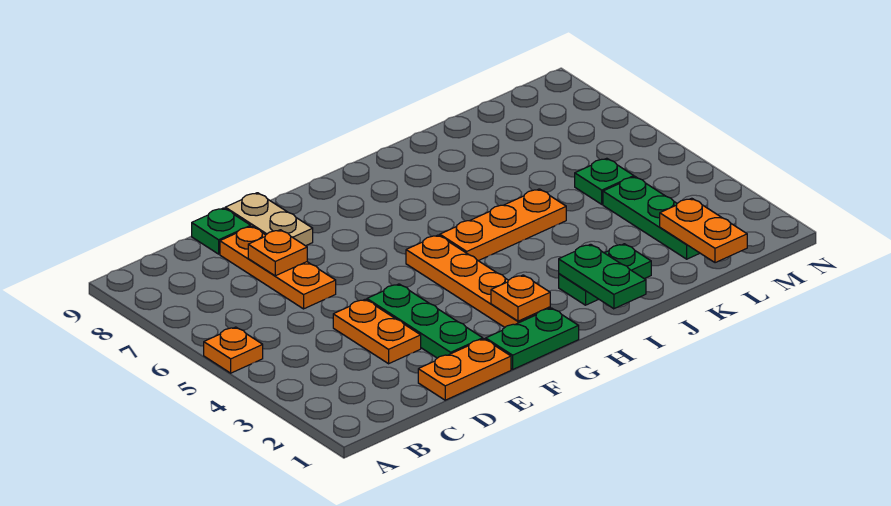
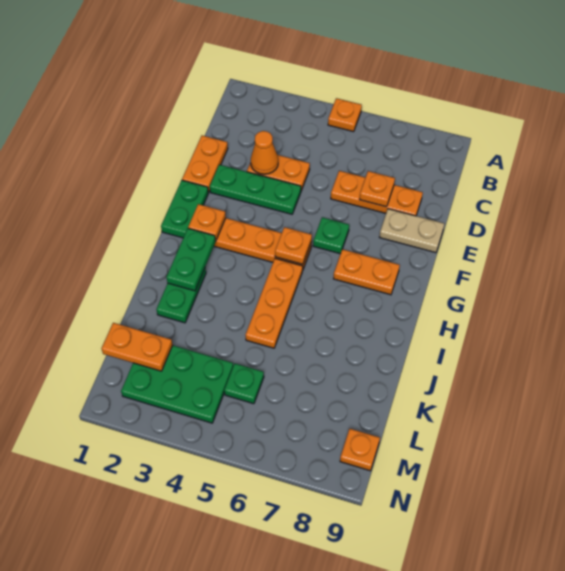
none -> orange 1x1 cone [251,131,278,174]
green 1x1 plate [192,208,251,254] -> green 1x1 plate moved to [313,217,349,254]
none -> orange 1x1 plate [275,227,312,264]
none -> orange 1x2 plate [334,249,400,295]
green 1x2 plate [559,244,646,309] -> green 1x2 plate turned to [166,228,216,291]
green 1x3 plate [603,177,700,259] -> green 2x3 plate [121,345,233,423]
none -> orange 1x1 plate [340,429,380,471]

